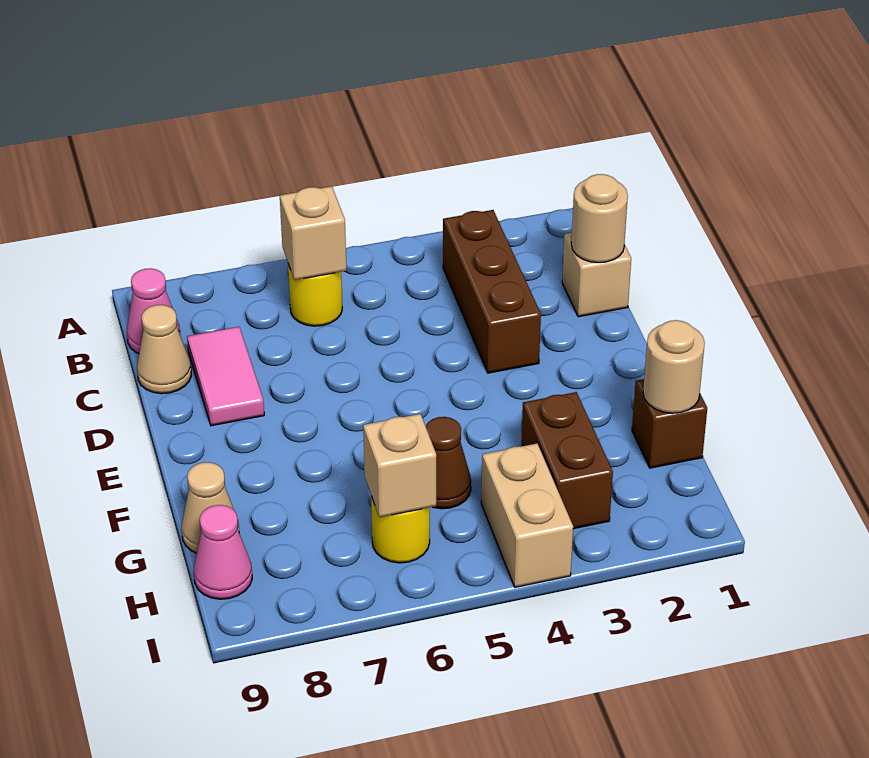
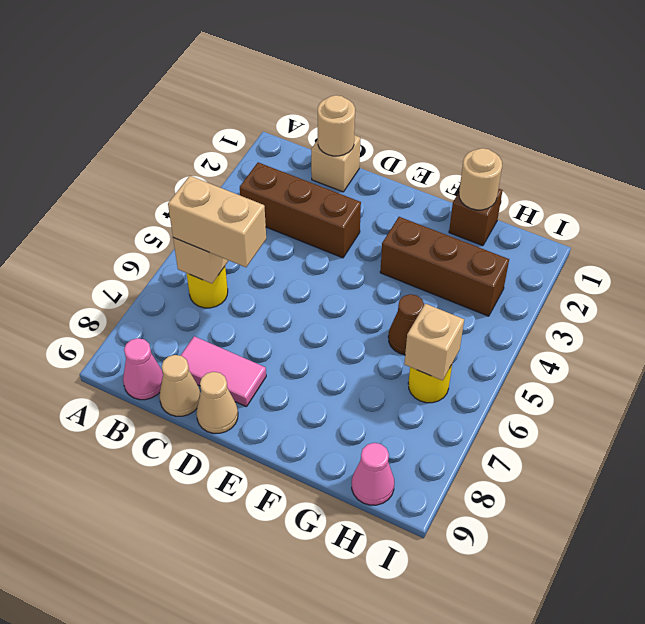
brown 1x2 brick [521,392,613,529] -> brown 1x3 brick [380,217,509,316]
tan 1x1 cone [182,462,239,553] -> tan 1x1 cone moved to [196,372,238,433]
tan 1x2 brick [481,443,573,587] -> tan 1x2 brick moved to [168,176,266,267]

